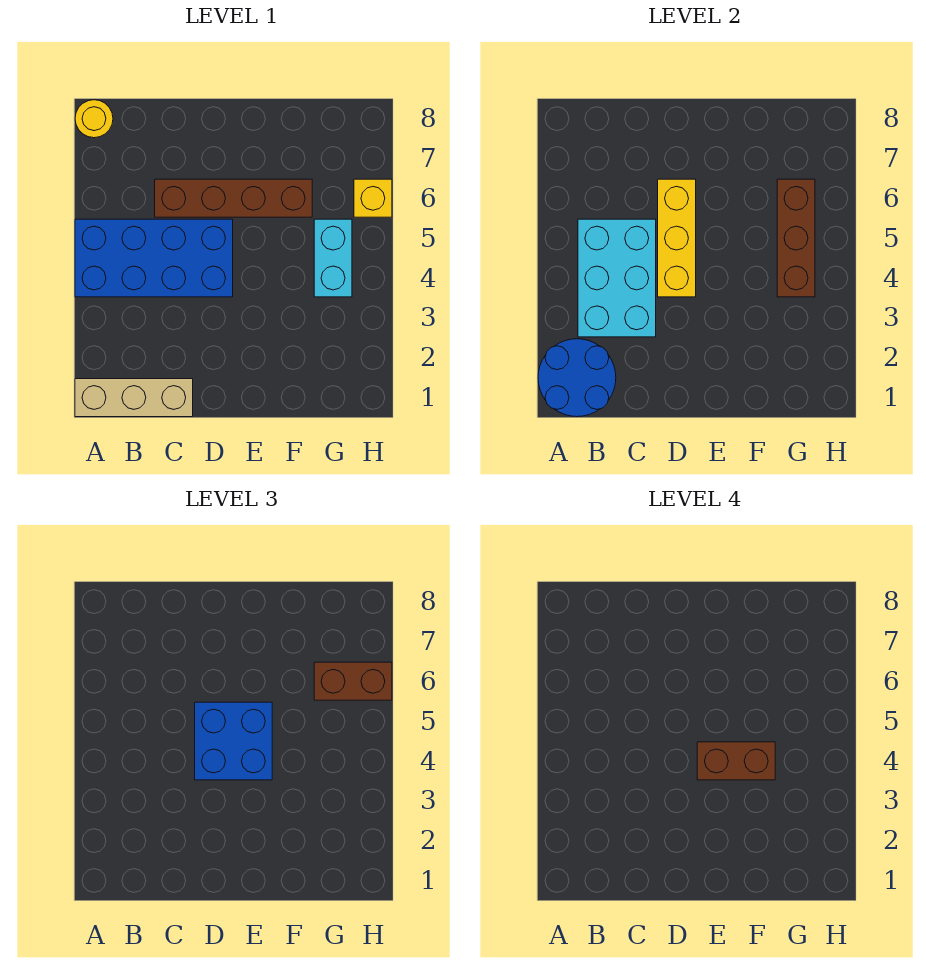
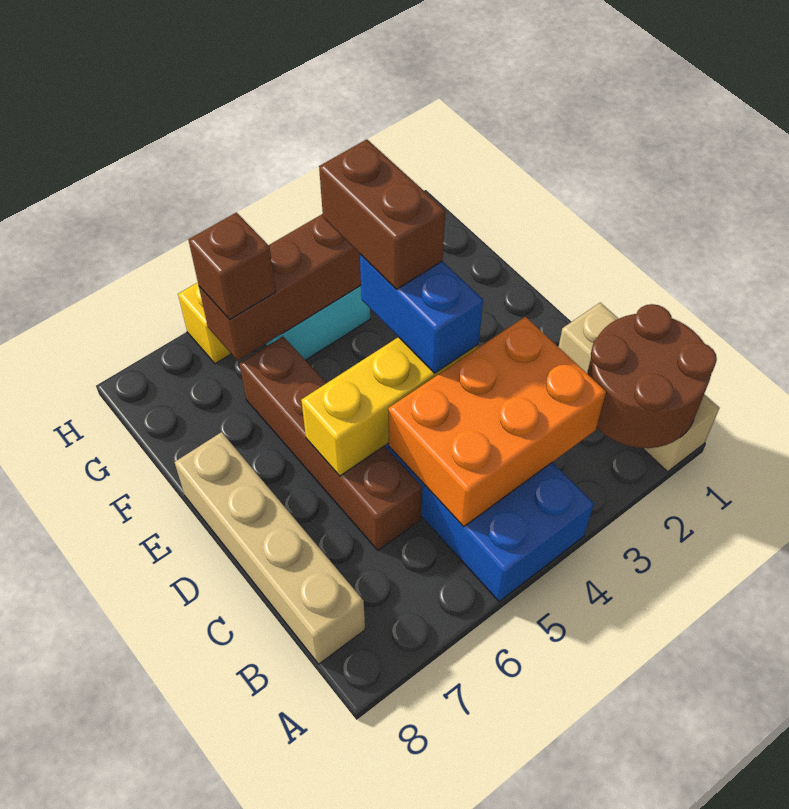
blue 2x2 round brick [538,339,616,417] -> brown 2x2 round brick [587,304,717,448]
yellow 1x1 round brick [75,100,113,138] -> none
cyan 2x3 brick [578,219,656,337] -> orange 2x3 brick [388,317,606,527]
none -> tan 1x4 brick [175,432,365,664]
blue 2x2 brick [195,702,272,780] -> blue 1x2 brick [360,254,483,373]
brown 1x2 brick [314,662,392,700] -> brown 1x1 brick [188,212,276,320]

